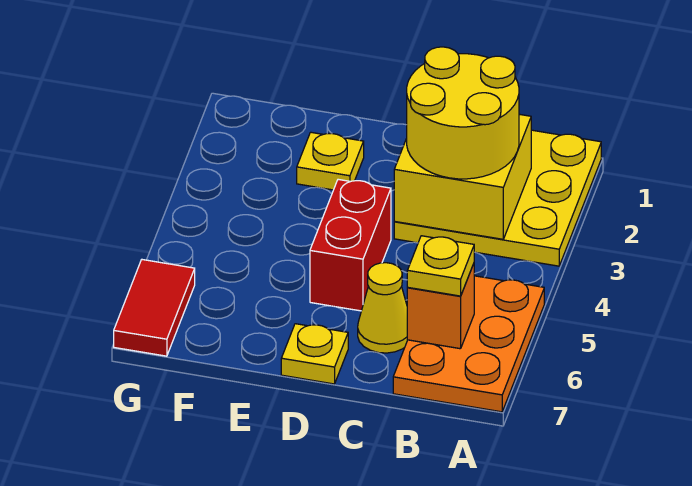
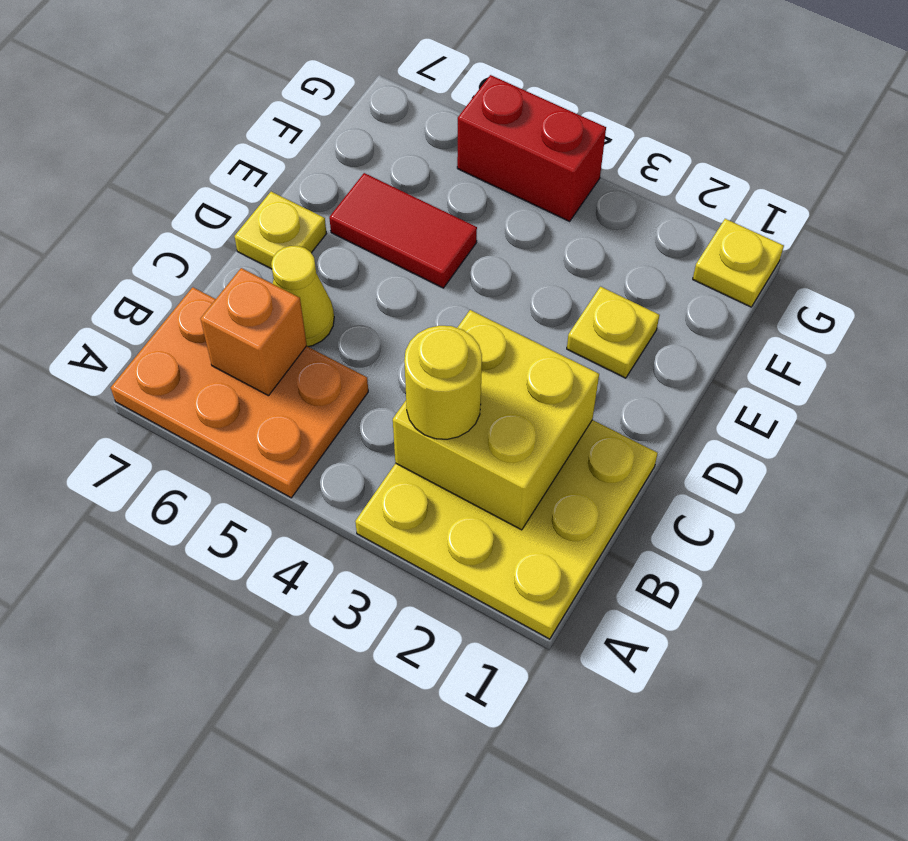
yellow 2x2 round brick [407,47,519,179] -> yellow 1x1 round brick [404,326,482,439]
yellow 1x1 plate [407,236,474,296] -> yellow 1x1 plate moved to [693,219,784,307]
red 1x2 brick [310,179,391,311] -> red 1x2 brick moved to [457,75,606,221]
red 1x2 tile [114,260,195,356] -> red 1x2 tile moved to [329,173,477,288]

